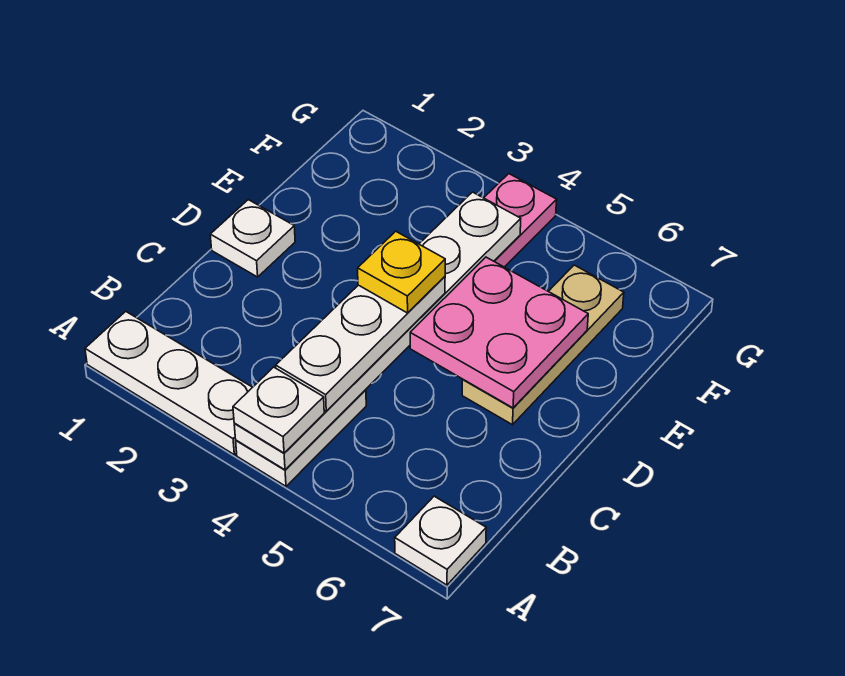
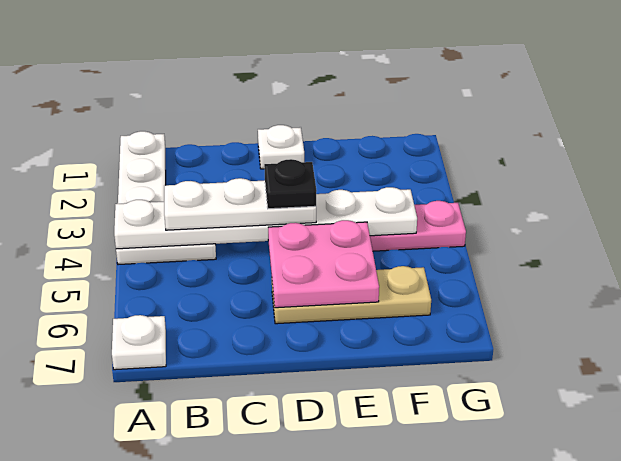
white 1x1 plate [233,367,324,453] -> none
yellow 1x1 plate [358,231,445,313] -> black 1x1 plate [264,159,317,209]

